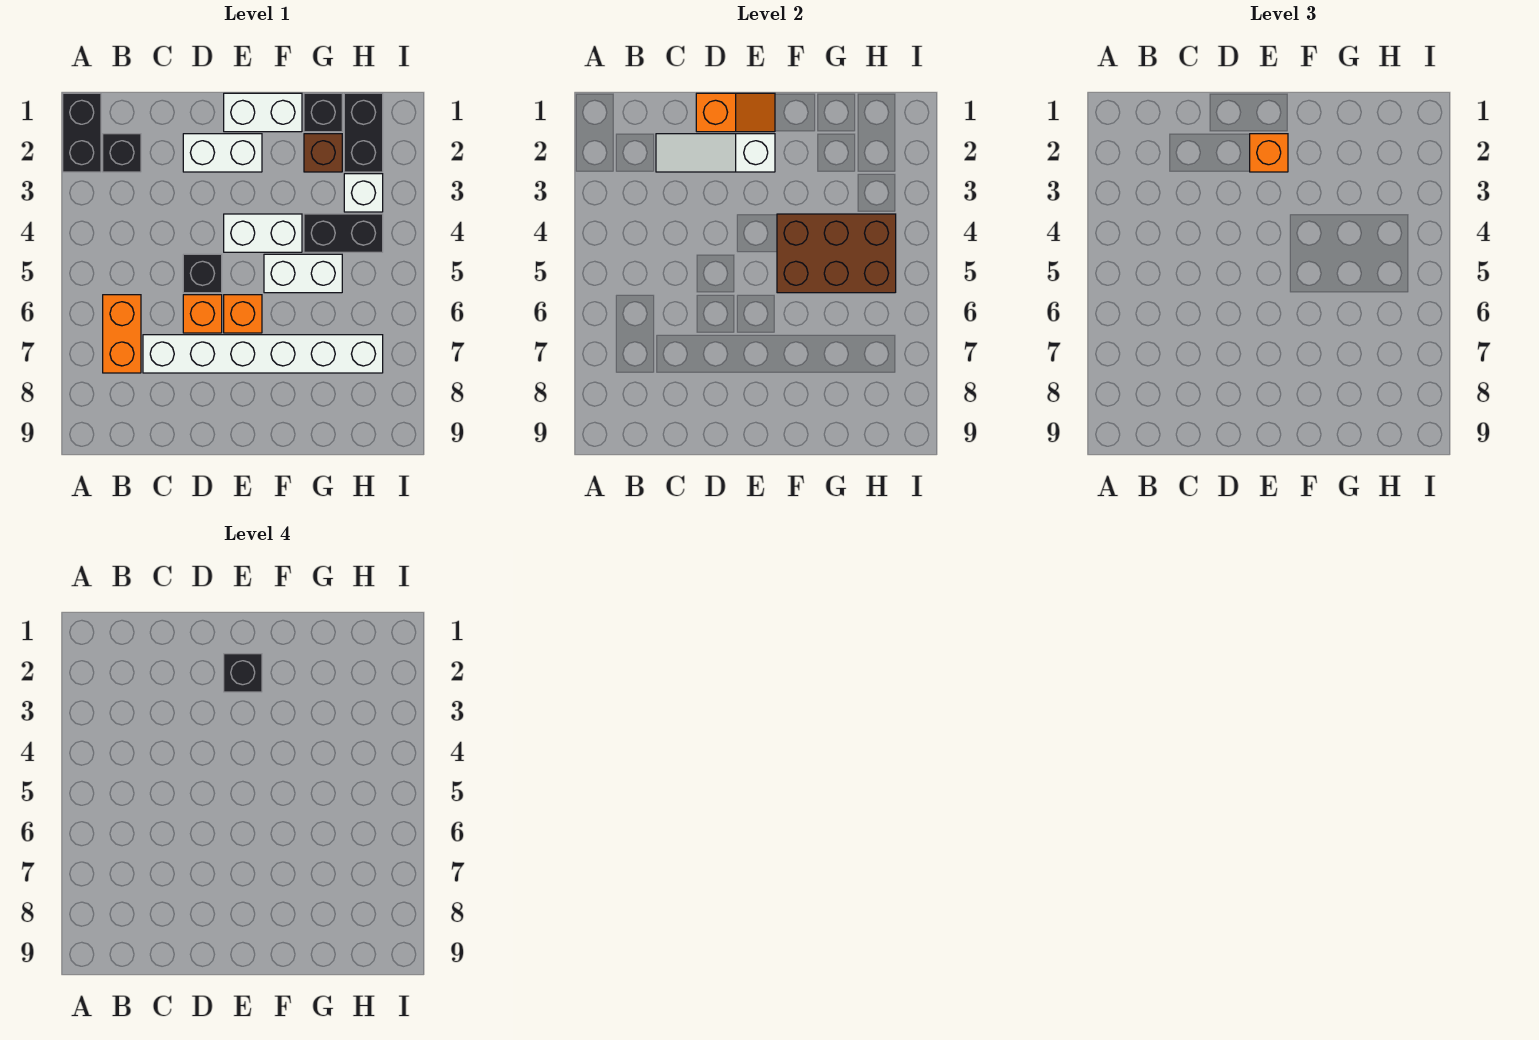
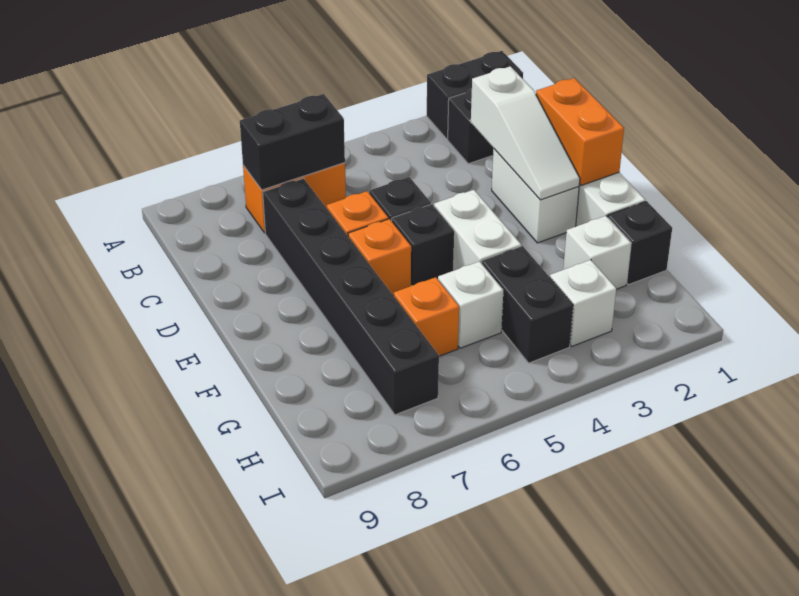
white 1x3 slope [656,134,775,172] -> white 1x3 slope turned to [471,66,580,200]
white 1x6 brick [143,335,383,373] -> black 1x6 brick [263,178,439,415]
orange 1x2 slope [696,93,775,132] -> orange 1x2 brick [536,78,624,185]
orange 1x1 brick [1250,134,1288,172] -> orange 1x1 brick moved to [393,277,459,356]
black 1x1 brick [224,654,262,692] -> black 1x1 brick moved to [392,204,454,286]
brown 2x3 brick [777,214,896,293] -> none
white 1x2 brick [264,254,342,293] -> white 1x1 brick [438,262,503,348]
brown 1x1 brick [304,134,342,172] -> white 1x1 brick [563,216,631,289]
black 1x2 brick [344,93,383,172] -> black 1x2 brick moved to [240,94,345,190]

